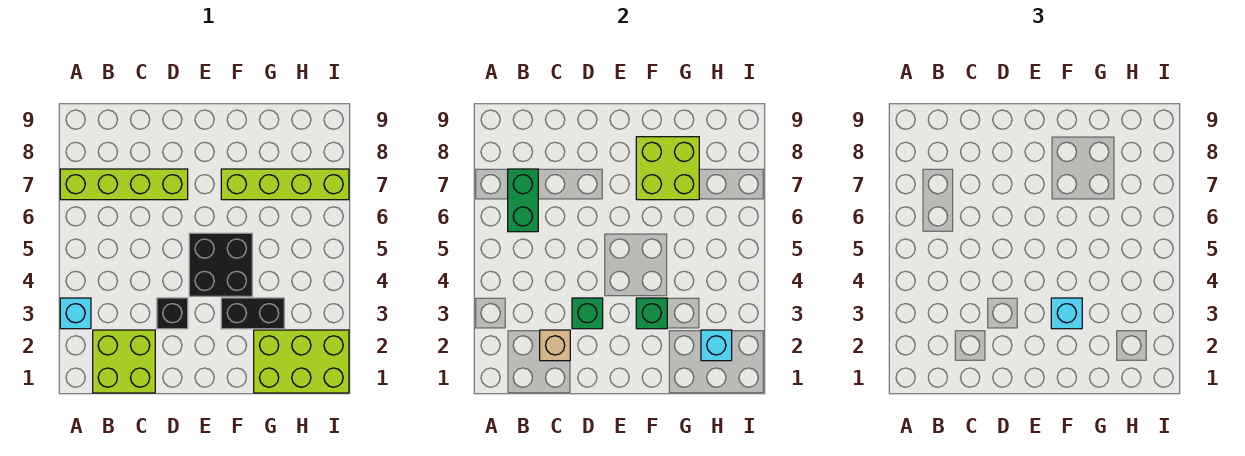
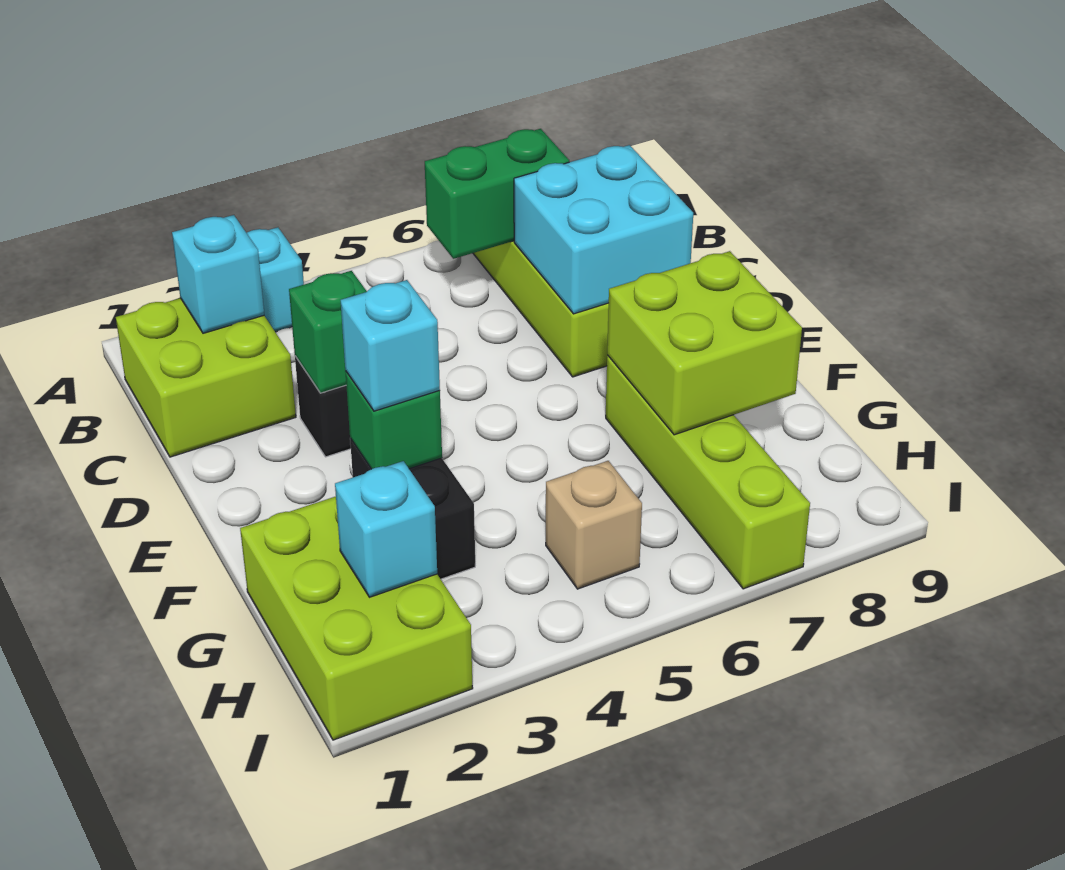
none -> cyan 1x1 brick [172,215,264,333]
tan 1x1 brick [540,330,570,361] -> tan 1x1 brick moved to [546,461,642,589]
none -> cyan 2x2 brick [514,145,693,314]
black 2x2 brick [189,233,252,296] -> none

